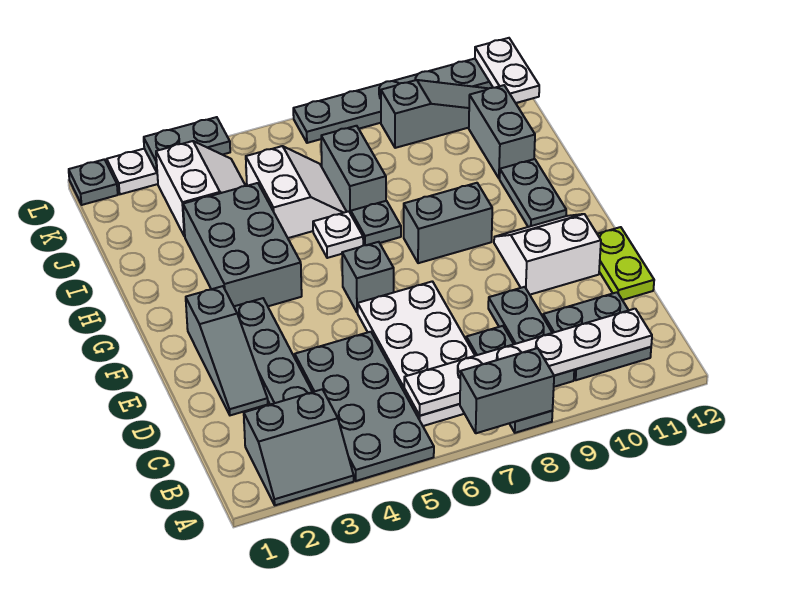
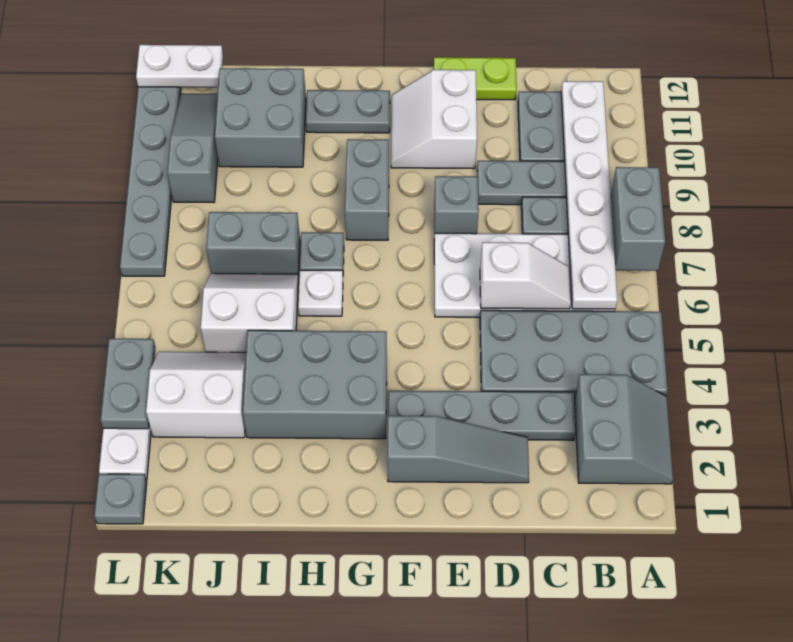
none -> white 1x2 slope [480,242,571,309]
grey 1x1 brick [342,242,394,313] -> grey 1x1 brick moved to [434,176,479,240]
grey 1x2 brick [469,85,535,179] -> grey 2x2 brick [215,68,306,167]

